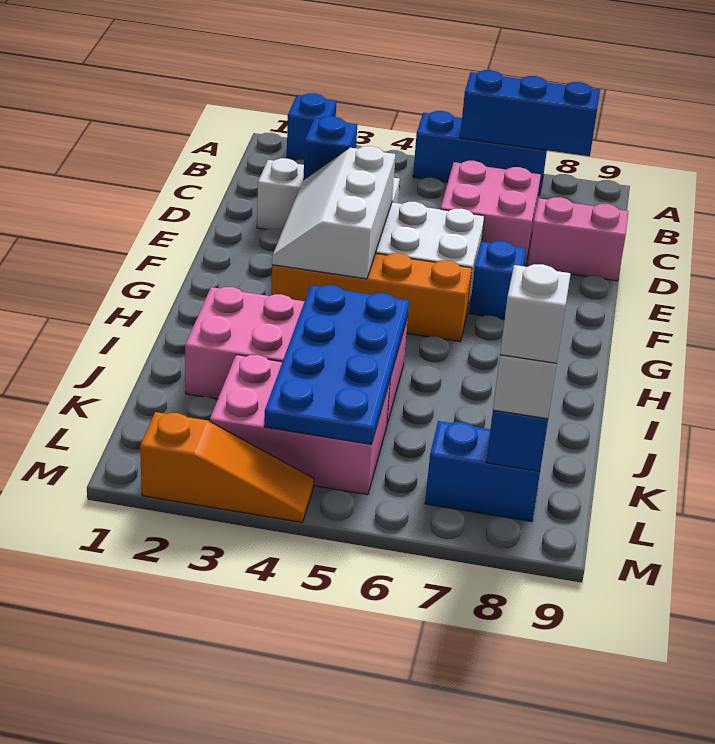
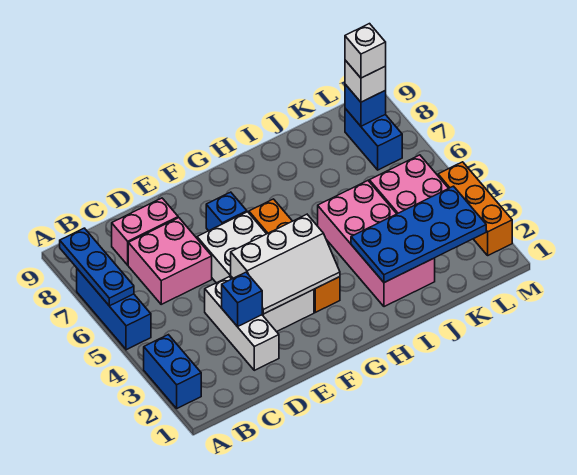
blue 1x1 brick [287,93,336,161] -> blue 1x2 brick [144,335,201,408]
blue 1x3 brick [460,70,600,156] -> blue 1x3 plate [60,228,134,306]
pink 1x2 brick [528,197,629,281] -> pink 1x2 brick turned to [112,198,178,265]
blue 2x4 plate [264,285,409,444] -> blue 2x4 plate moved to [351,186,486,283]
orange 1x3 slope [140,412,314,522] -> orange 1x3 brick [438,162,512,255]

